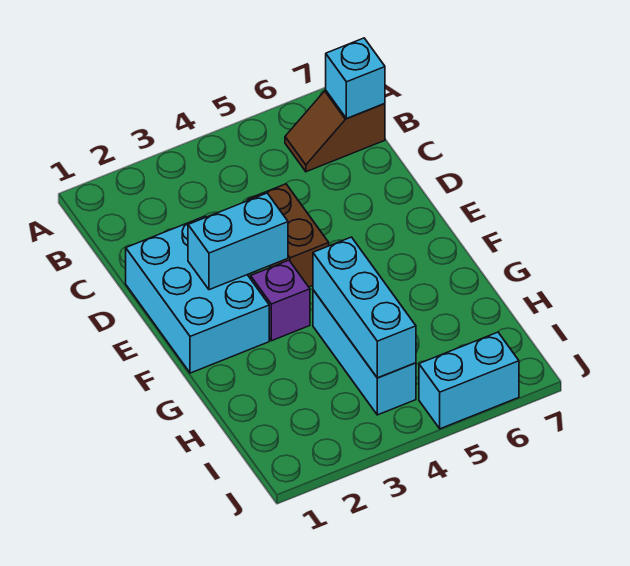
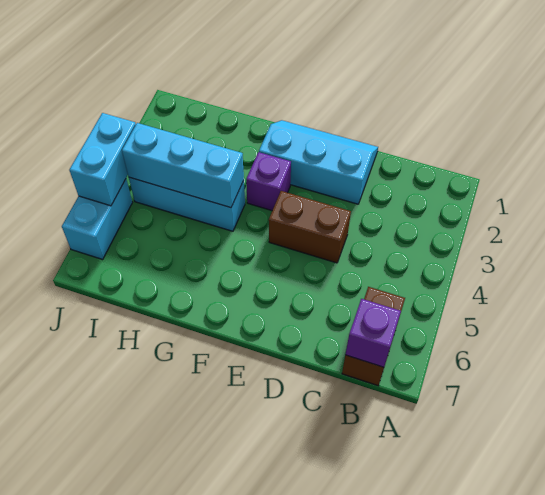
brown 1x2 slope [285,90,385,172] -> brown 1x2 brick [342,287,405,386]
cyan 1x1 brick [326,38,385,119] -> purple 1x1 brick [345,299,401,367]
cyan 2x3 brick [126,216,269,373] -> cyan 2x3 slope [259,120,378,204]
cyan 1x2 brick [188,193,288,290] -> cyan 1x2 brick moved to [69,113,136,206]

